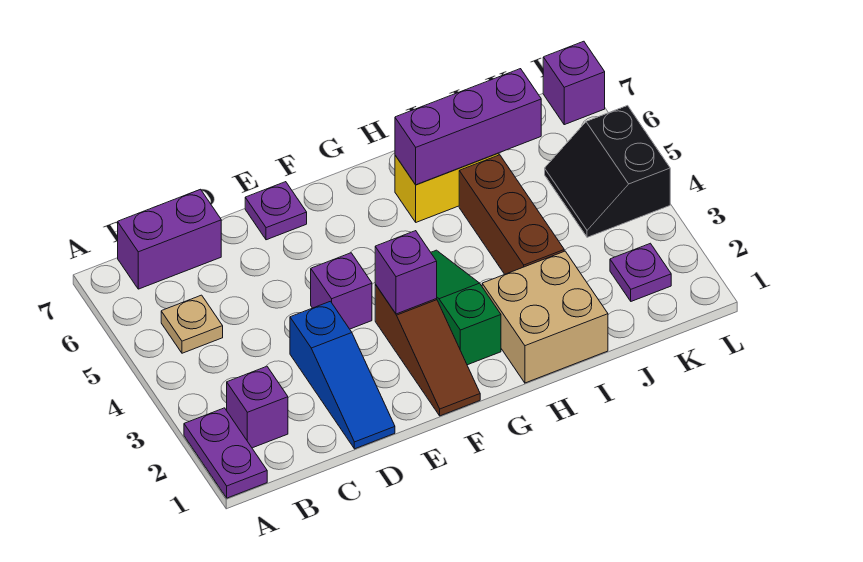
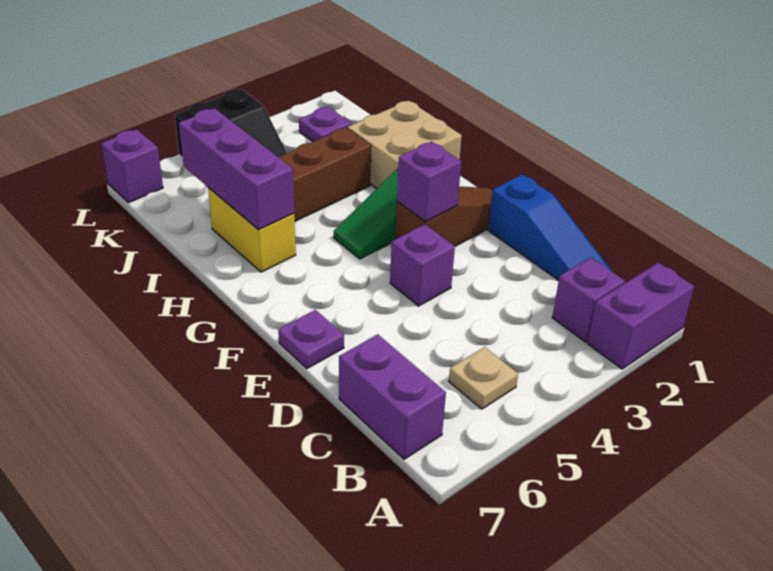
purple 1x2 plate [184,408,267,498] -> purple 1x2 brick [587,263,694,369]
blue 1x3 slope [290,301,395,449] -> blue 1x3 slope turned to [488,174,613,280]

